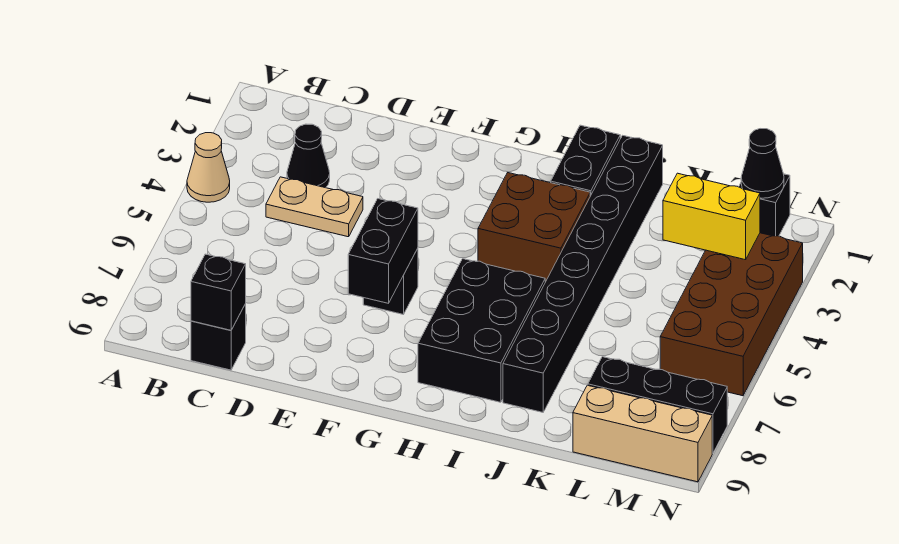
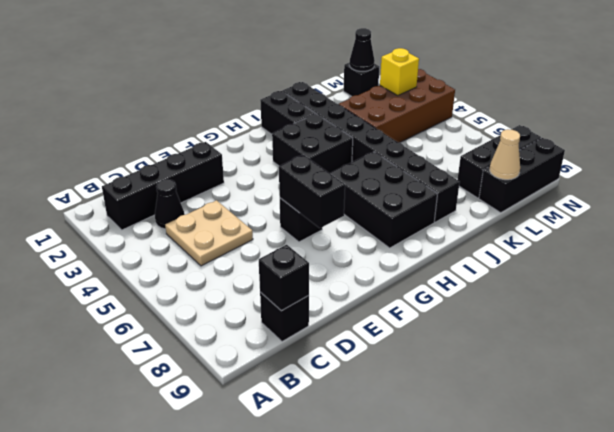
tan 1x1 cone [187,133,230,202] -> tan 1x1 cone moved to [490,129,520,180]
none -> black 1x4 brick [102,142,224,230]
tan 1x2 plate [266,177,363,237] -> tan 2x2 plate [165,200,253,266]
brown 2x2 brick [478,173,590,282] -> black 2x2 brick [272,114,353,173]
yellow 1x2 brick [663,173,760,260] -> yellow 1x1 brick [380,48,419,95]
tan 1x3 brick [573,385,712,482] -> black 1x3 brick [479,138,565,213]
brown 2x4 brick [660,233,803,396] -> brown 2x4 brick turned to [339,69,455,143]

